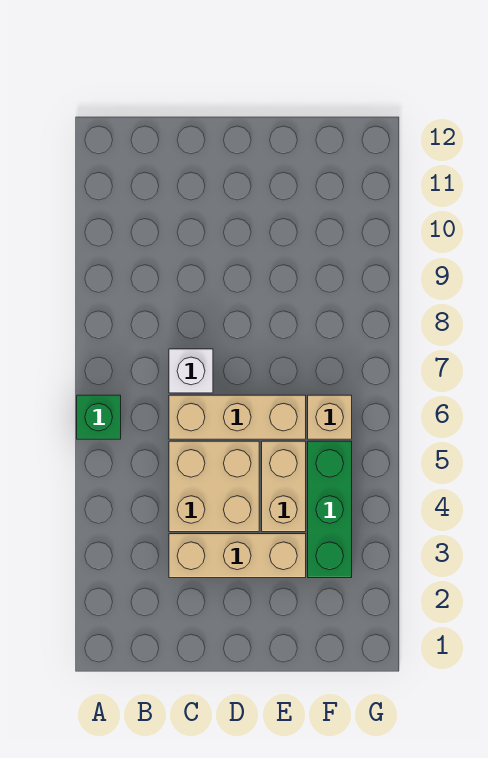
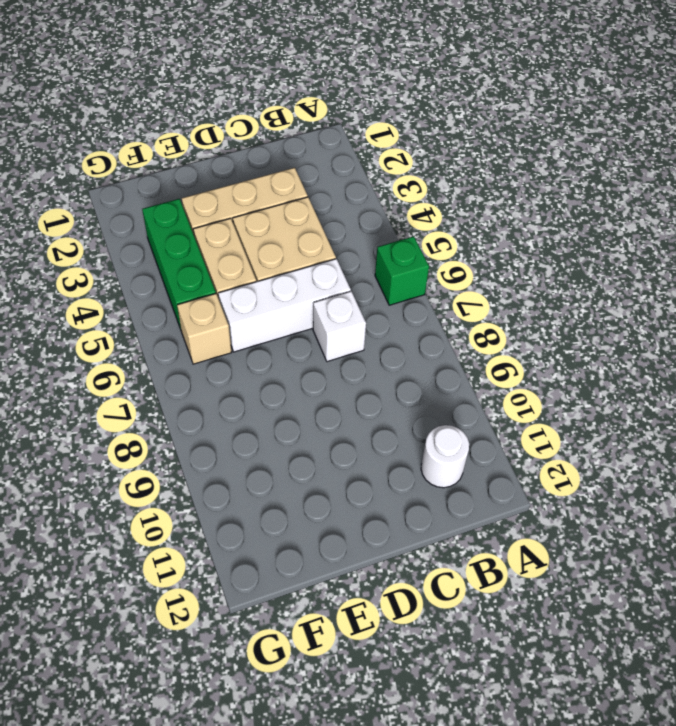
none -> white 1x1 round brick [421,425,469,488]
tan 1x3 brick [169,395,306,439] -> white 1x3 brick [218,259,351,352]

